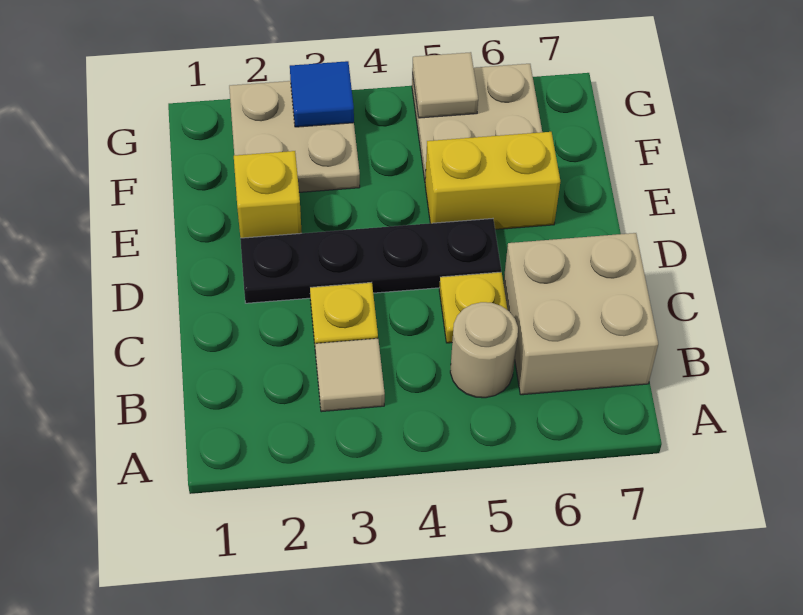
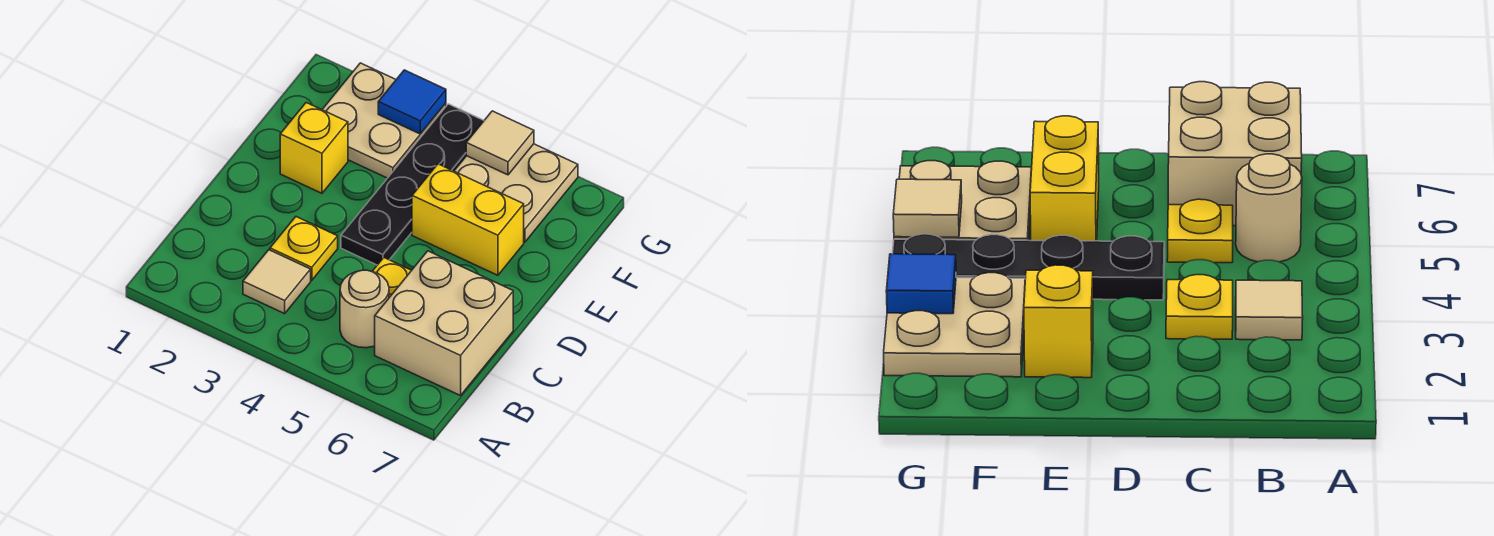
black 1x4 plate [240,219,501,303] -> black 1x4 plate turned to [341,104,484,265]

